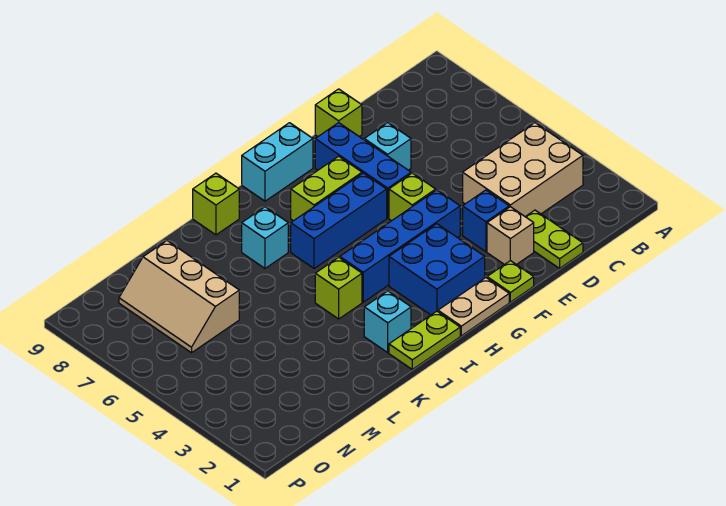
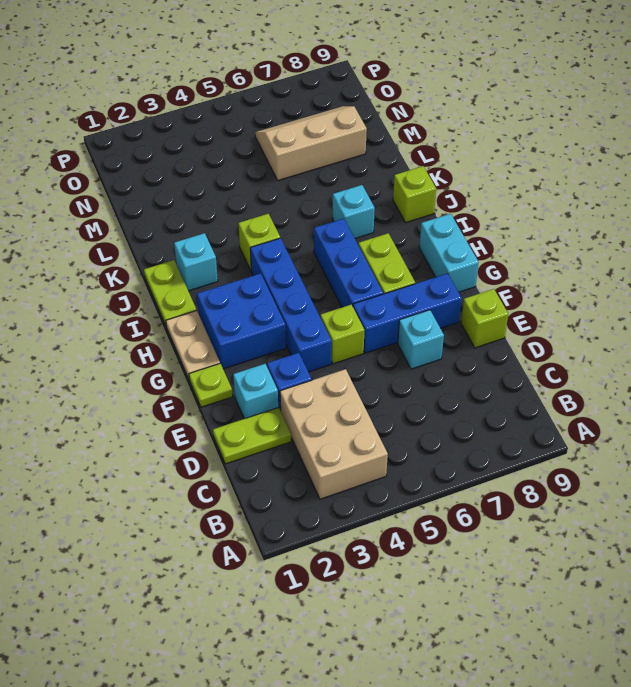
tan 1x1 brick [487,207,534,265] -> cyan 1x1 brick [233,364,278,419]

